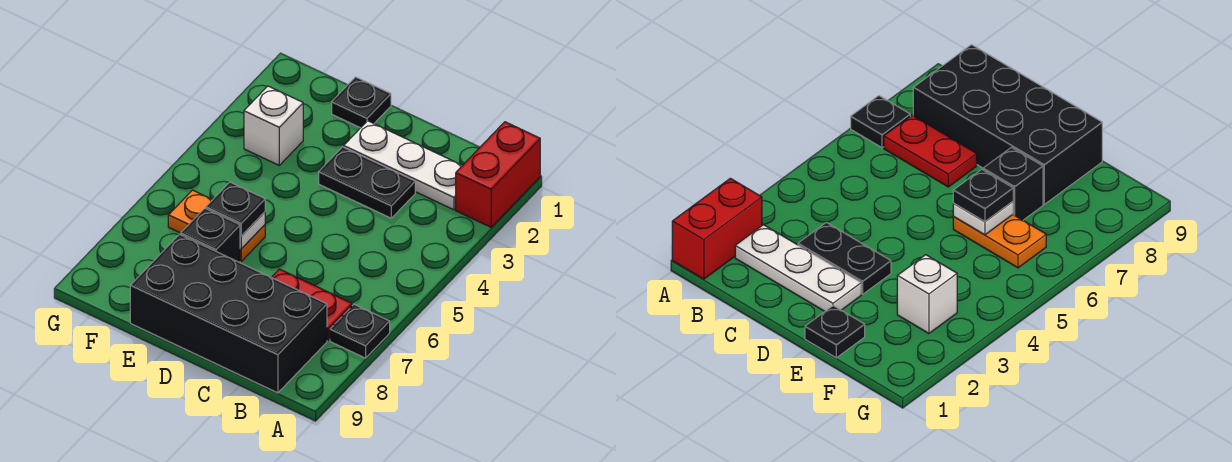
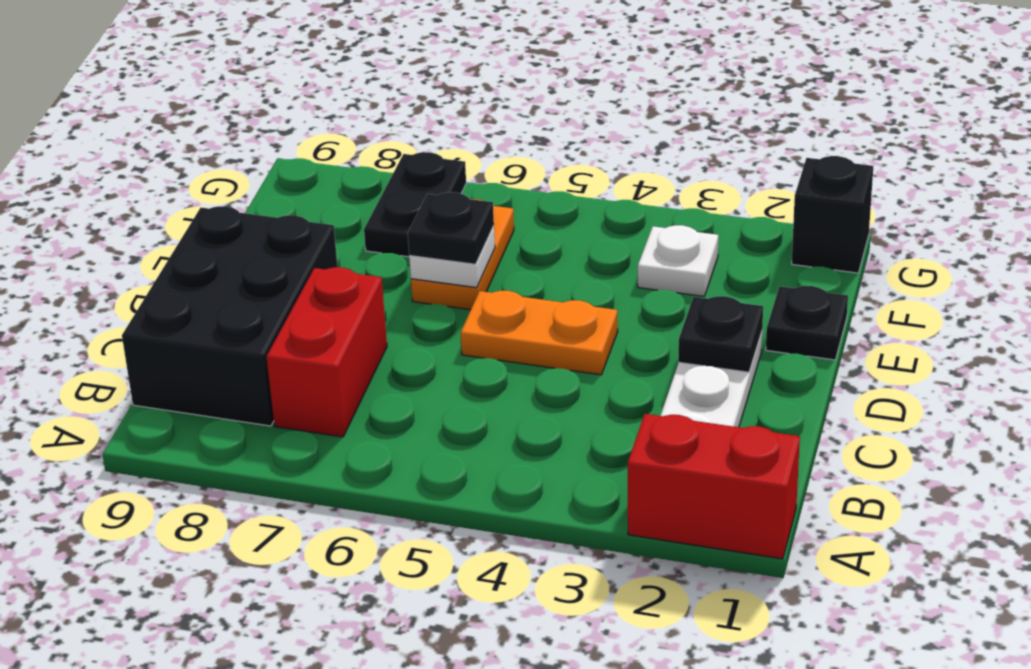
black 1x1 plate [330,304,390,358] -> black 1x1 plate moved to [678,296,763,372]
red 1x2 plate [271,269,352,340] -> red 1x2 brick [266,267,387,437]
black 2x4 brick [130,234,327,393] -> black 2x3 brick [122,206,338,426]
black 1x2 plate [319,147,415,218] -> black 1x2 plate moved to [364,152,466,257]
none -> orange 1x2 plate [461,291,618,375]
black 1x1 brick [181,208,240,263] -> black 1x1 brick moved to [792,156,873,273]
white 1x1 brick [244,86,303,165] -> white 1x1 plate [638,225,718,296]

